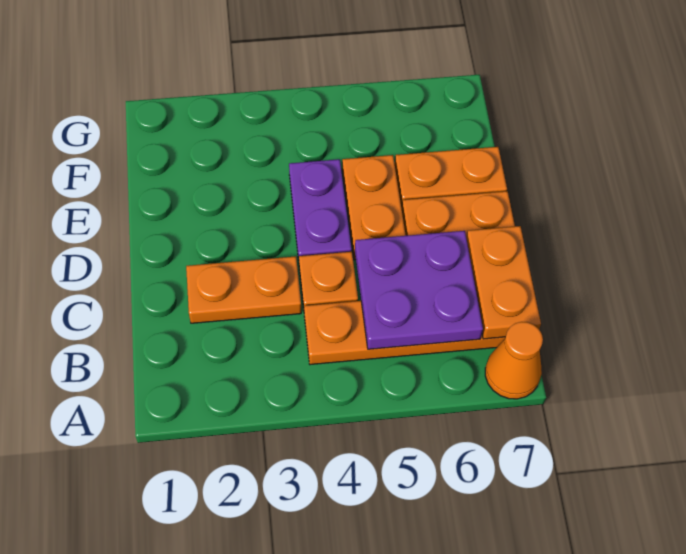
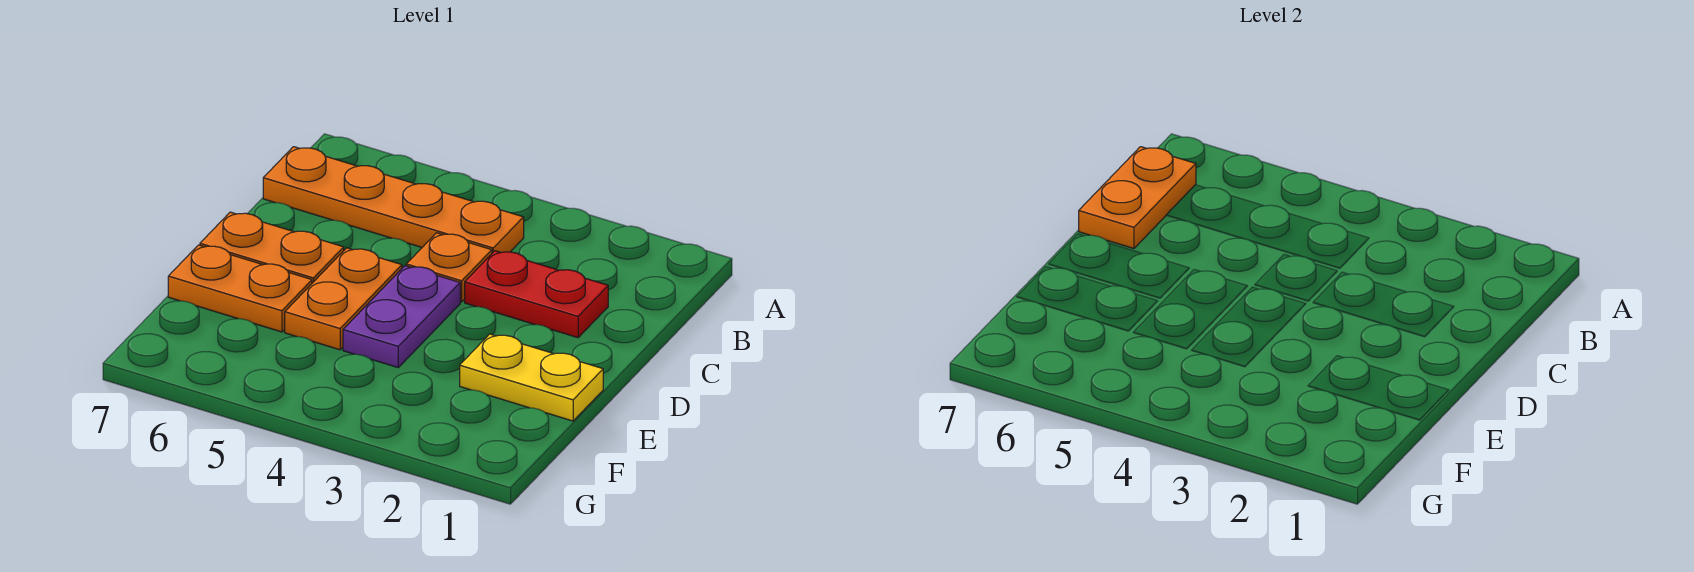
orange 1x1 cone [485,322,543,399] -> none
purple 2x2 plate [355,231,483,349] -> none
orange 1x2 plate [186,256,301,323] -> red 1x2 plate [465,251,608,338]
none -> yellow 1x2 plate [460,334,603,421]

